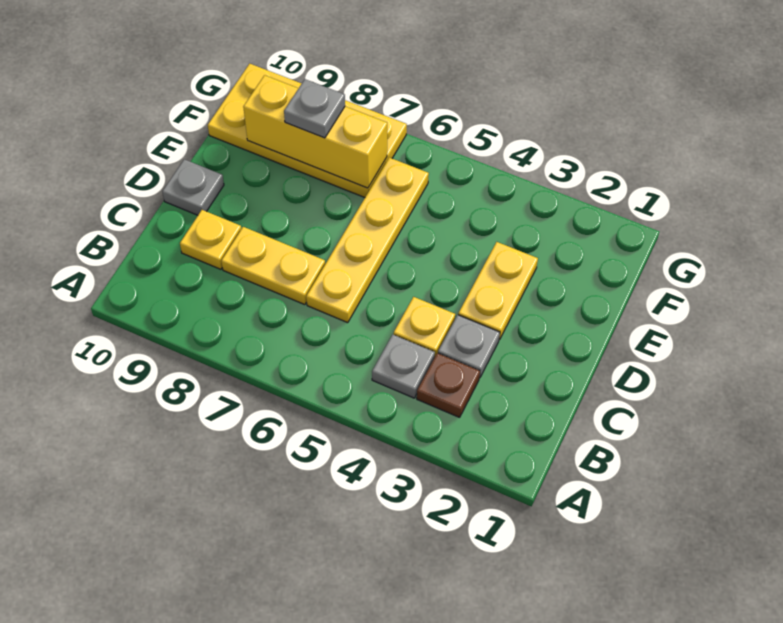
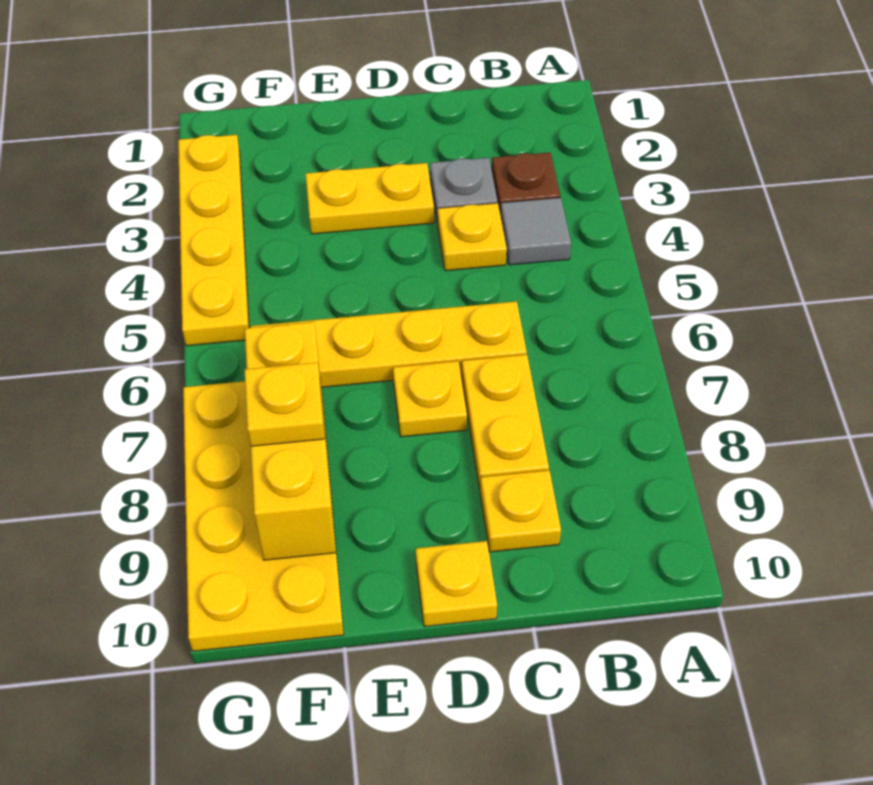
grey 1x1 plate [372,335,435,398] -> grey 1x1 tile [500,198,571,265]
none -> yellow 1x1 plate [393,361,467,437]
grey 1x1 plate [162,159,224,215] -> yellow 1x1 plate [416,541,497,627]
grey 1x1 plate [284,79,345,138] -> yellow 1x1 plate [244,362,325,446]
none -> yellow 1x4 plate [178,135,249,346]

